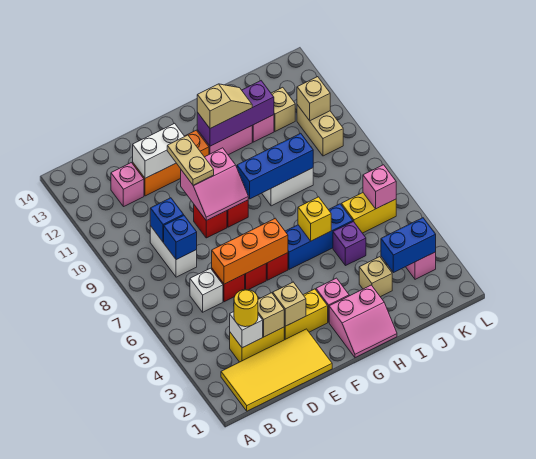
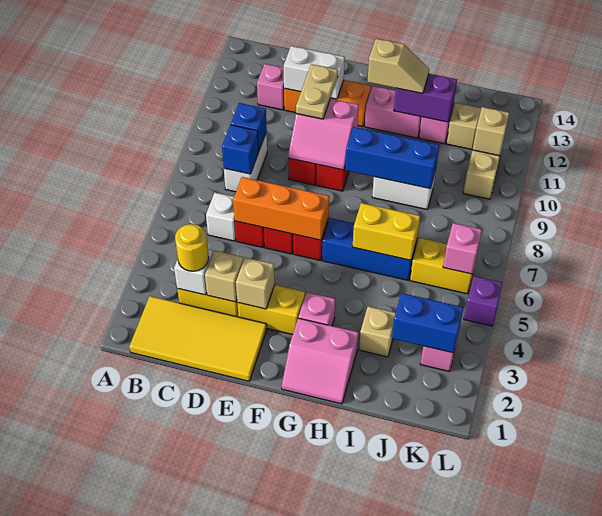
purple 1x3 brick [197,81,274,146] -> purple 1x2 brick [394,74,457,122]
yellow 1x1 brick [298,197,331,241] -> yellow 1x2 brick [353,203,420,260]
purple 1x1 brick [333,222,366,266] -> purple 1x1 brick moved to [464,276,503,326]

